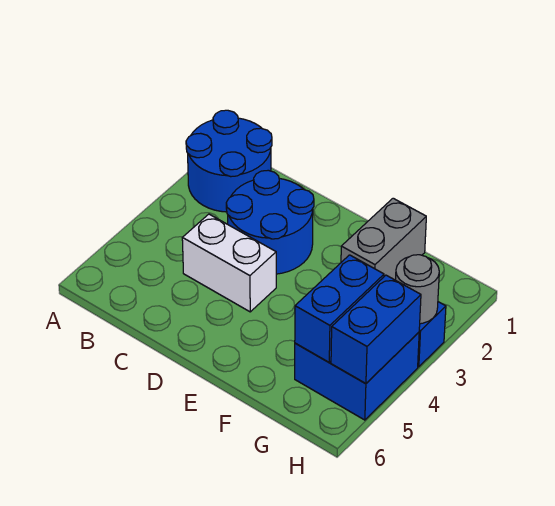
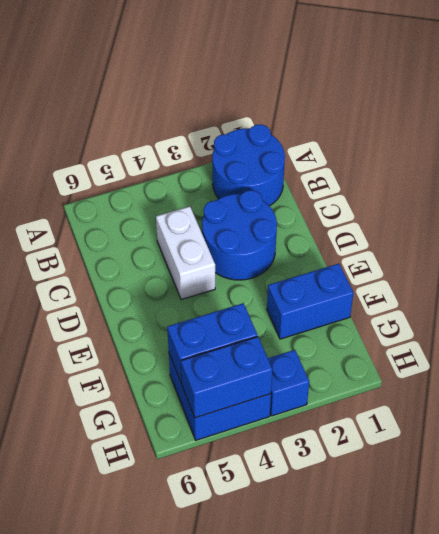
grey 1x2 brick [341,198,426,280] -> blue 1x2 brick [267,264,354,339]
grey 1x1 round brick [396,255,439,324] -> none

